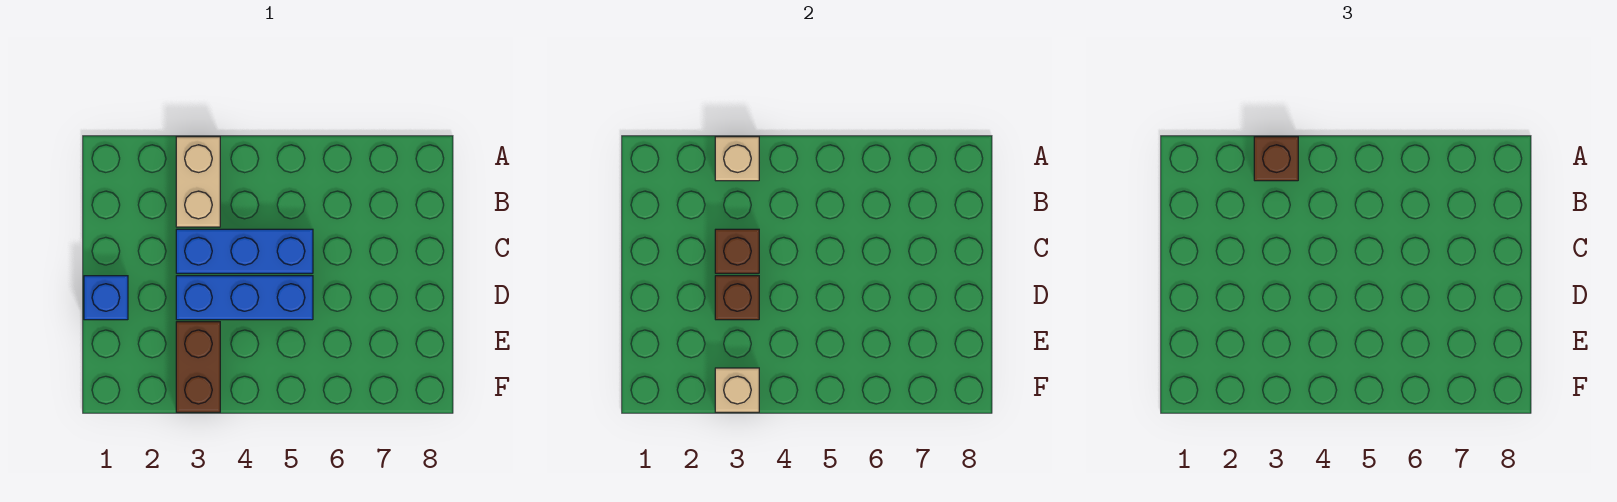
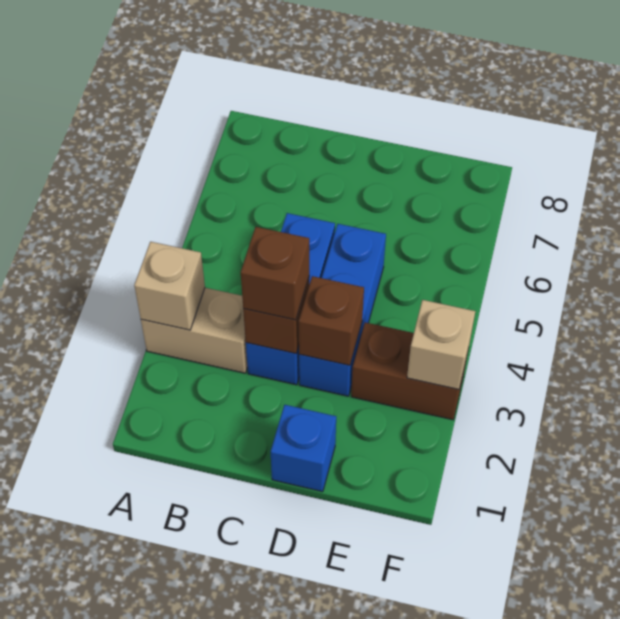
brown 1x1 brick [1254,137,1298,181] -> brown 1x1 brick moved to [241,227,309,320]

